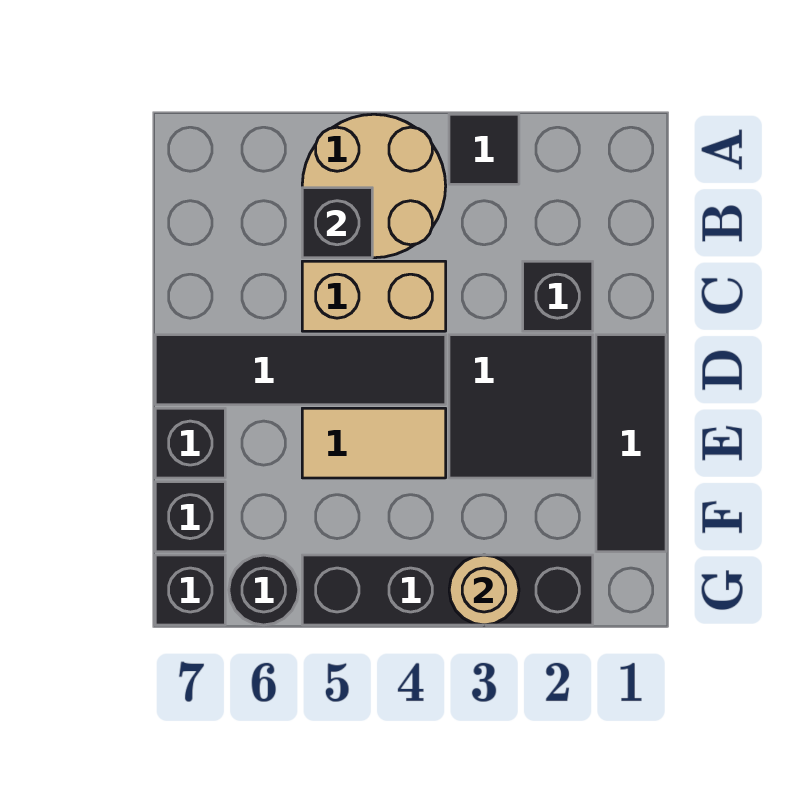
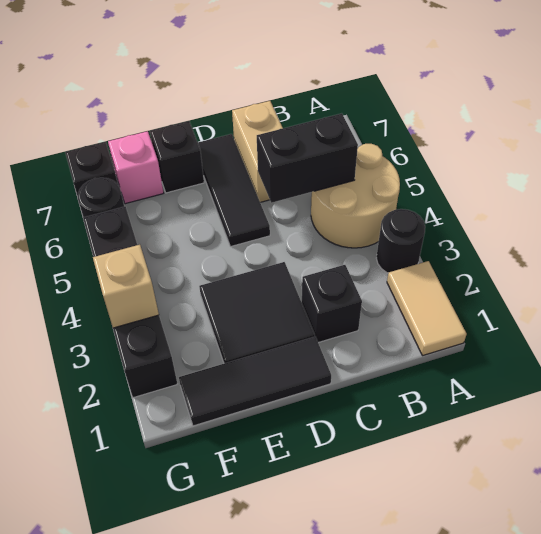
black 1x1 tile [449,114,519,184] -> black 1x1 round brick [376,209,425,273]
black 1x1 brick [302,188,372,258] -> black 1x2 brick [257,113,358,203]
tan 1x2 brick [302,261,446,331] -> tan 1x2 brick moved to [232,101,283,202]
black 1x4 tile [155,335,446,405] -> black 1x3 tile [198,134,270,247]
tan 1x2 tile [302,408,446,478] -> tan 1x2 tile moved to [387,261,467,356]
black 1x1 brick [155,482,225,552] -> pink 1x1 brick [108,131,164,204]
tan 1x1 round brick [449,555,519,625] -> tan 1x1 brick [93,245,159,328]

